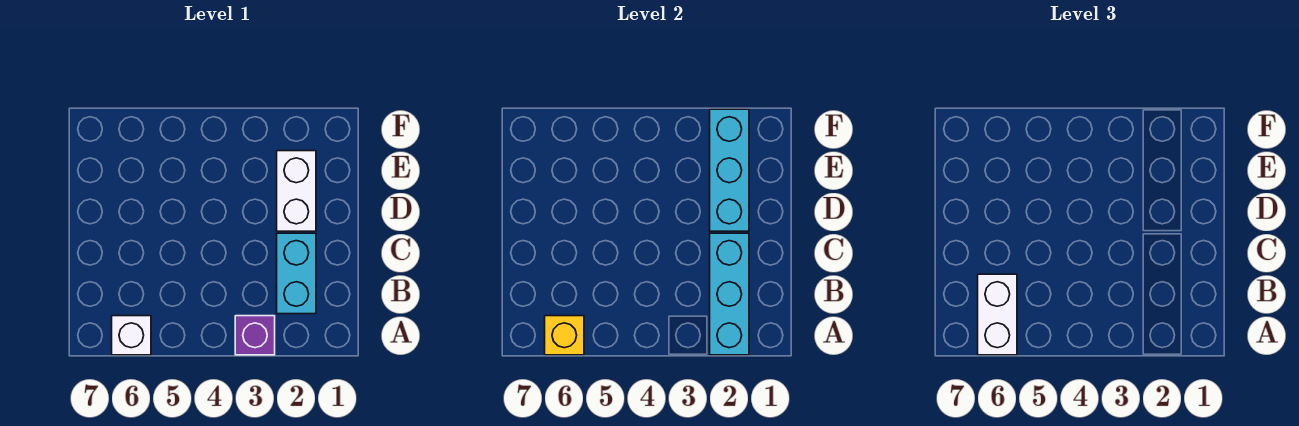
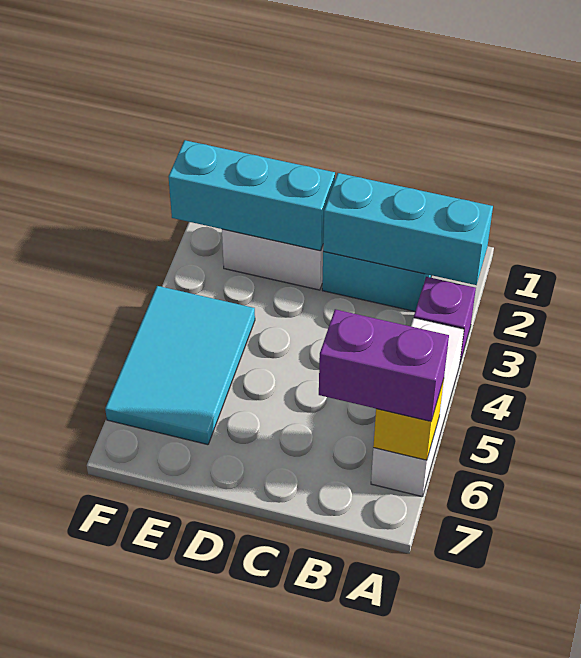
white 1x1 brick [112,316,151,355] -> white 1x3 brick [371,318,464,497]
white 1x2 brick [978,274,1017,355] -> purple 1x2 brick [319,309,449,421]
none -> cyan 2x3 tile [105,286,255,445]

